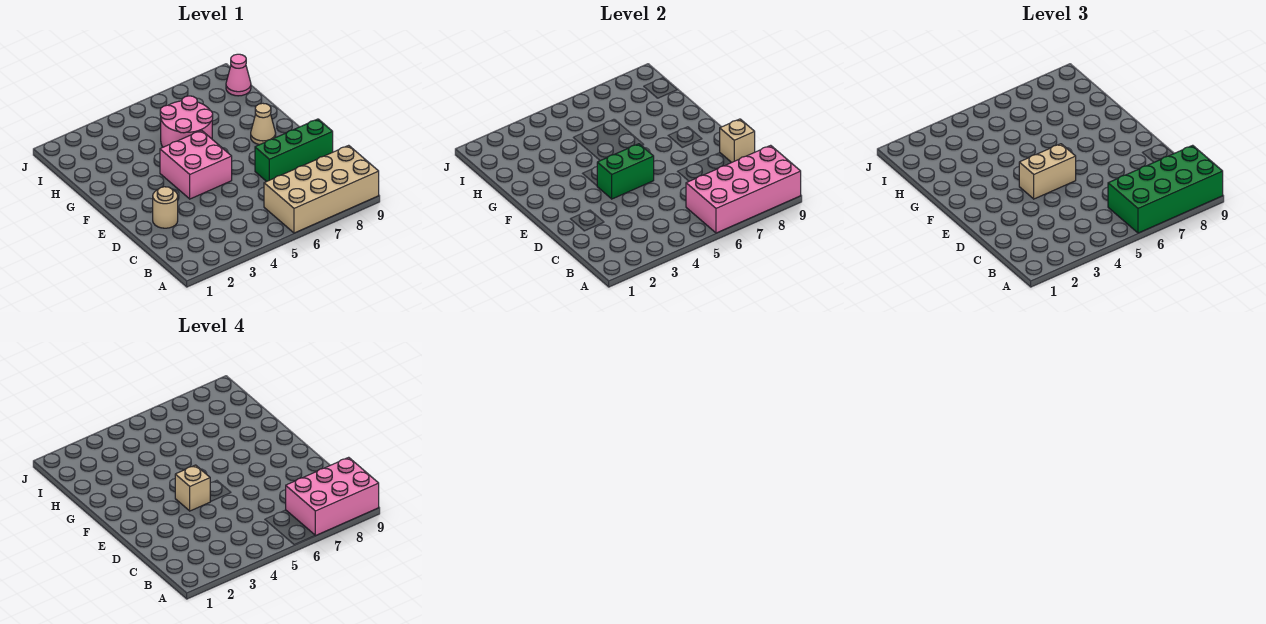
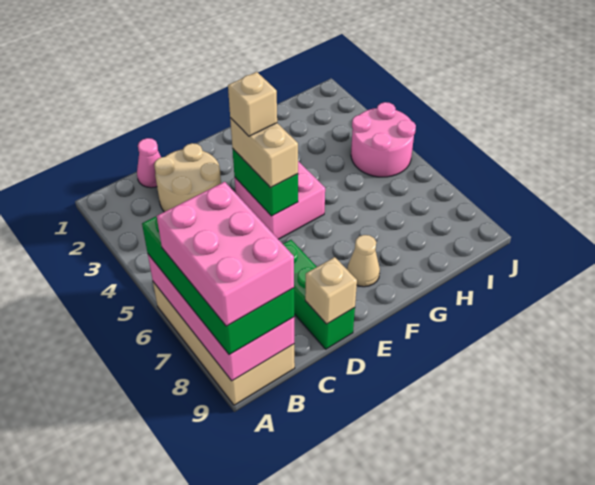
tan 1x1 round brick [153,187,178,228] -> tan 2x2 round brick [154,143,221,212]
pink 2x2 round brick [160,96,213,147] -> pink 2x2 round brick moved to [351,102,416,177]
pink 1x1 cone [226,54,251,96] -> pink 1x1 cone moved to [137,138,161,188]

